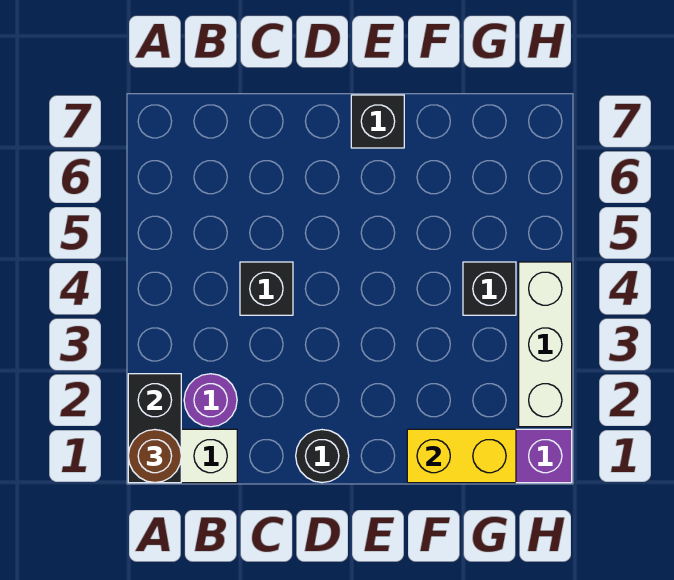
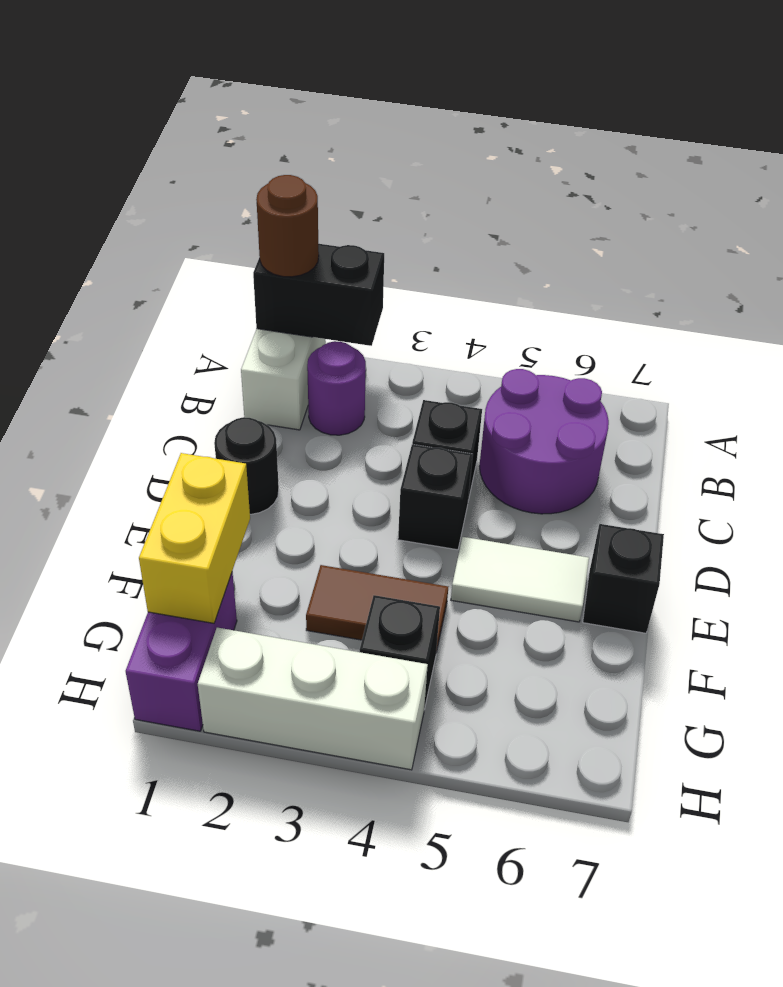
none -> purple 2x2 round brick [479,369,609,514]
none -> black 1x1 brick [398,444,473,550]
none -> white 1x2 tile [451,537,589,622]
none -> brown 1x2 tile [306,565,448,652]

